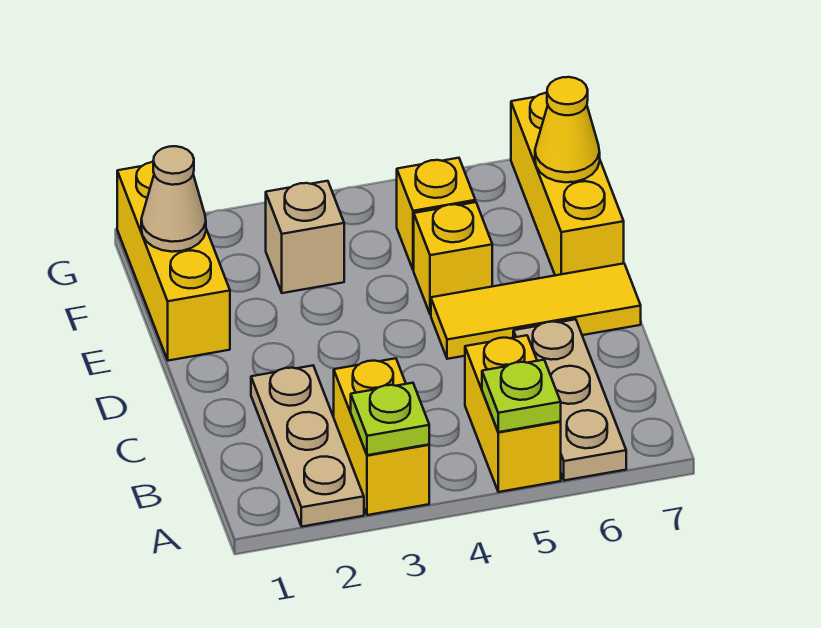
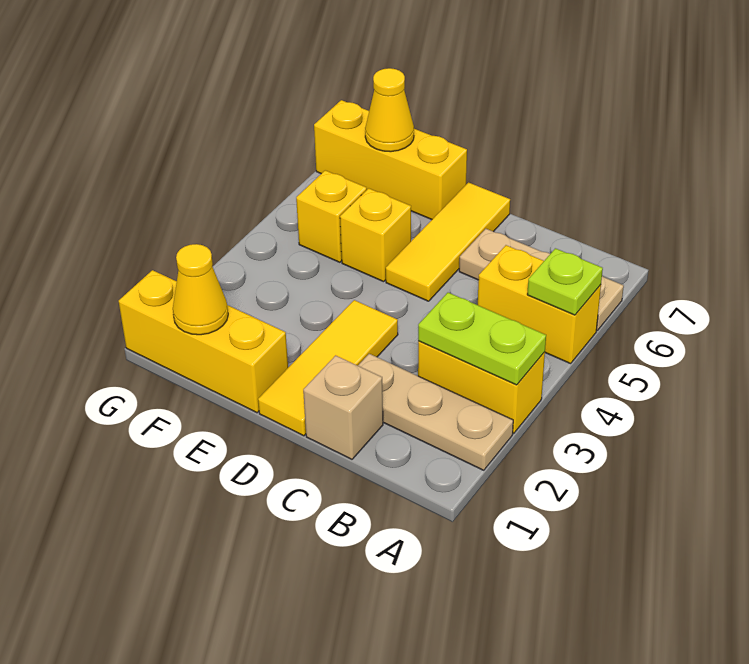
lime 1x1 plate [351,383,429,455] -> lime 1x2 plate [418,293,546,385]
none -> yellow 1x3 tile [258,300,398,436]
tan 1x1 cone [141,146,206,252] -> yellow 1x1 cone [173,244,228,335]
tan 1x1 brick [266,181,344,293] -> tan 1x1 brick moved to [303,355,383,459]

